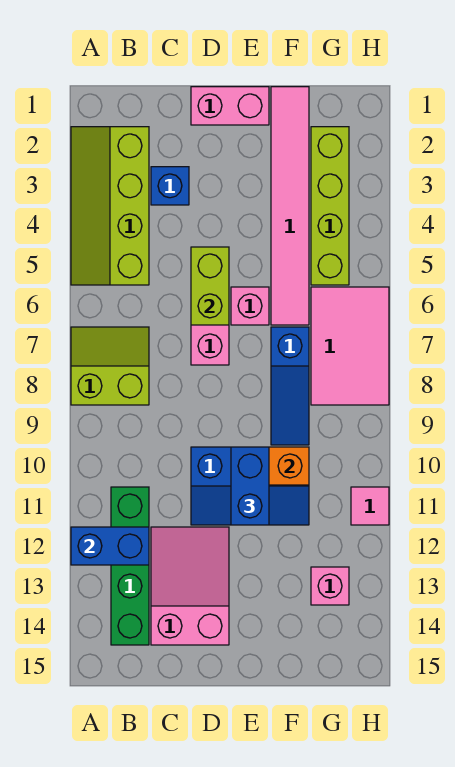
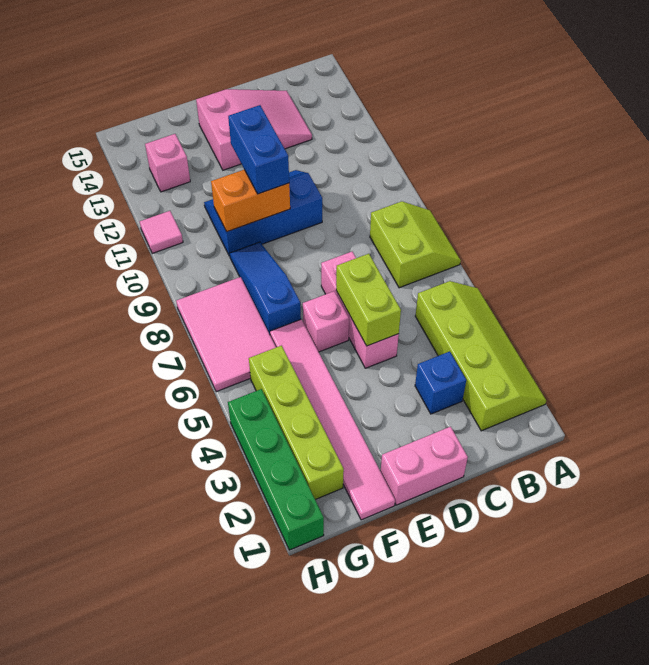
lime 2x2 slope [71,327,149,405] -> lime 2x2 slope turned to [370,201,461,288]
blue 1x2 brick [71,527,149,565] -> none
green 1x4 brick [111,487,149,645] -> green 1x4 brick moved to [228,389,324,550]
pink 2x3 slope [151,527,229,645] -> pink 2x3 slope turned to [196,89,312,170]

